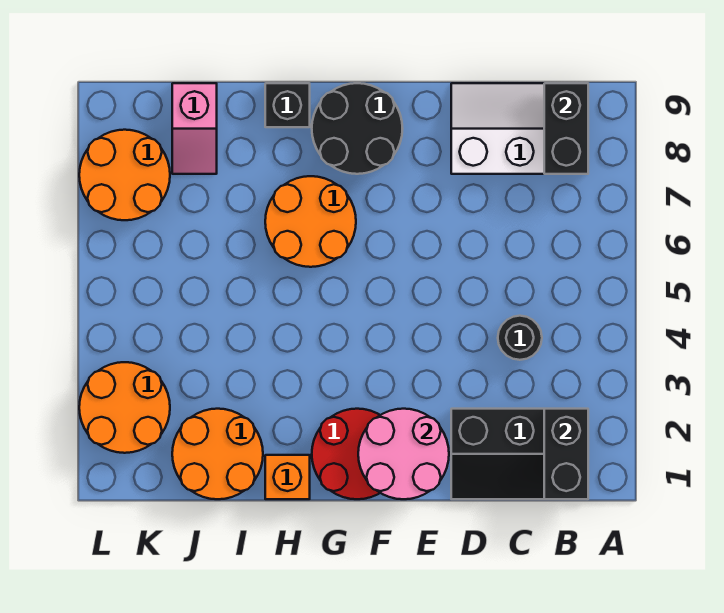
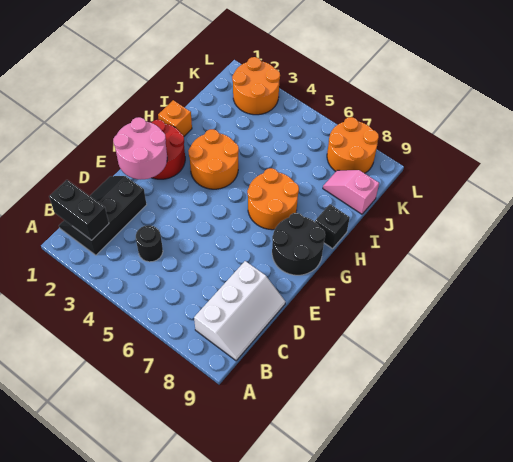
black 1x2 brick [544,83,588,174] -> none
orange 2x2 round brick [172,409,263,499] -> orange 2x2 round brick moved to [188,129,239,189]

